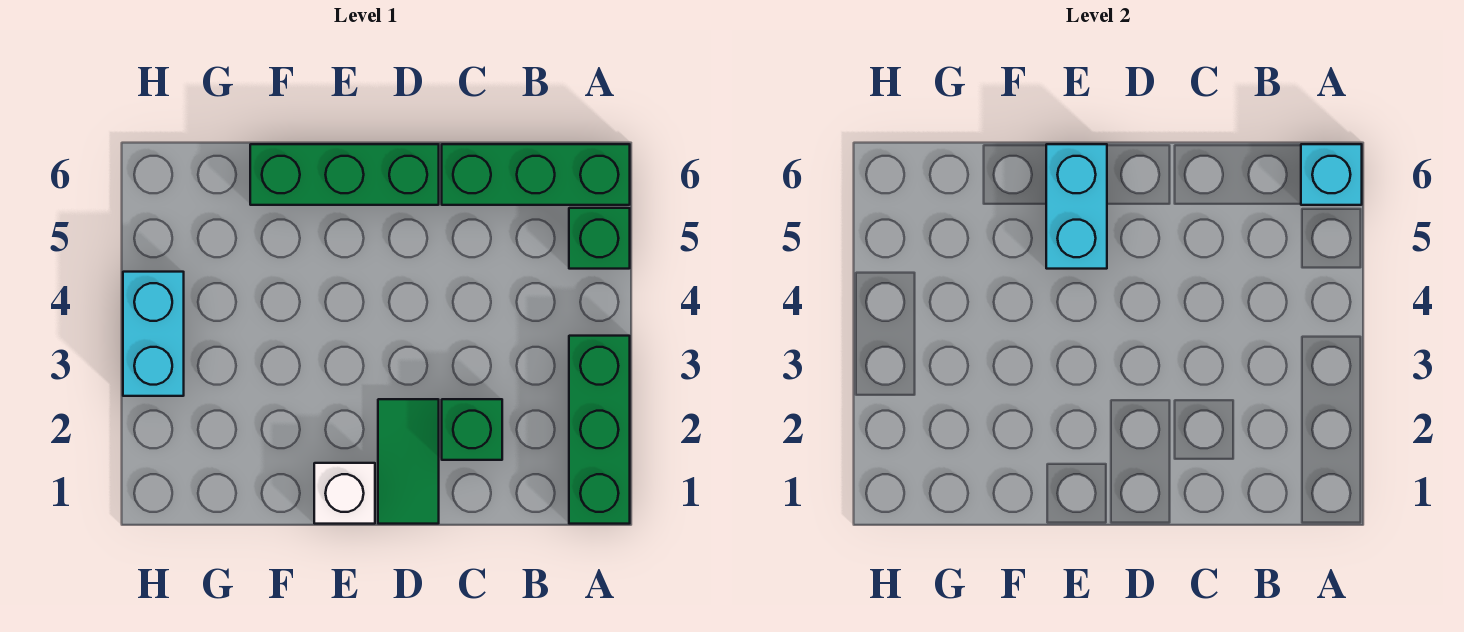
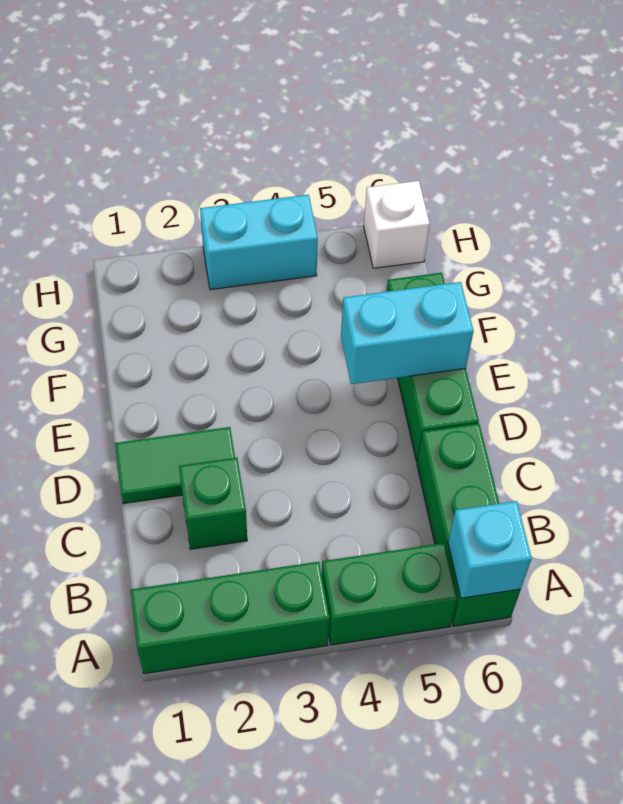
green 1x1 brick [569,208,630,269] -> green 1x2 brick [322,543,457,645]
white 1x1 brick [314,463,375,524] -> white 1x1 brick moved to [364,181,430,268]

